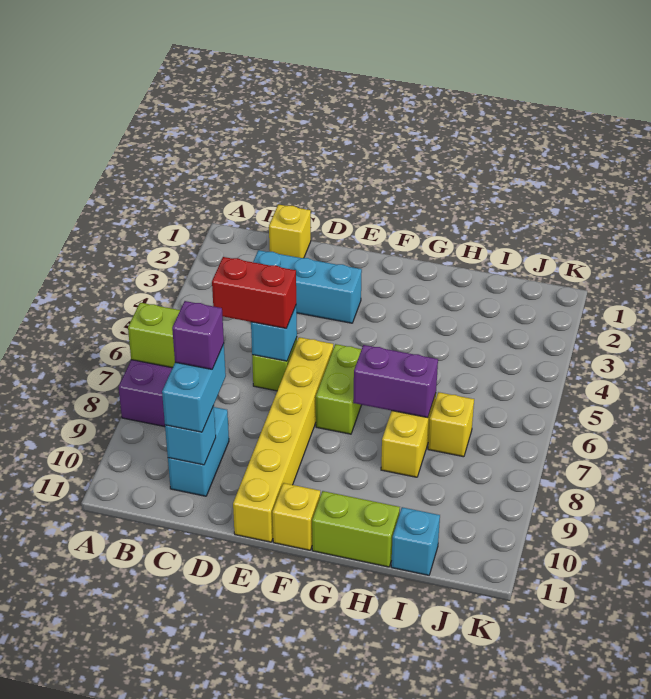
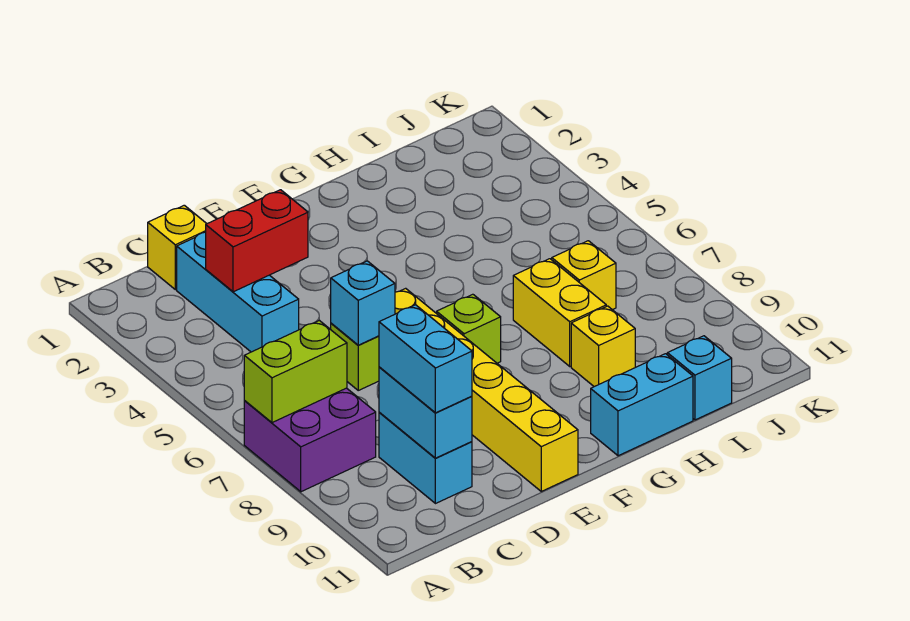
cyan 1x3 brick [253,250,362,323] -> cyan 1x3 brick turned to [177,232,299,352]
red 1x2 brick [212,257,296,328] -> red 1x2 brick moved to [206,190,308,292]
purple 1x1 brick [172,301,224,369] -> none
cyan 1x1 brick [165,406,216,465] -> cyan 1x2 brick [379,367,472,458]
lime 1x2 brick [316,344,362,434] -> lime 1x1 brick [437,294,501,363]
yellow 1x1 brick [272,483,320,550] -> yellow 1x1 brick moved to [571,306,635,387]
purple 1x2 brick [353,345,438,418] -> none
lime 1x2 brick [312,491,400,567] -> cyan 1x2 brick [591,354,693,456]

